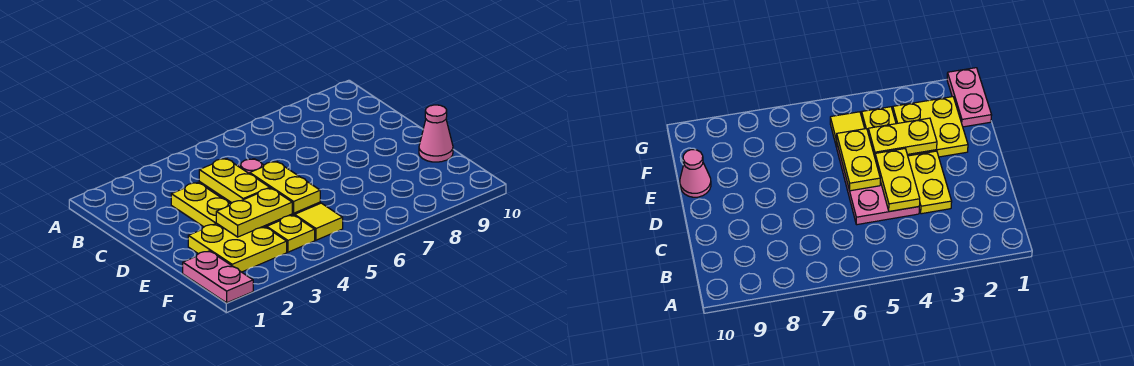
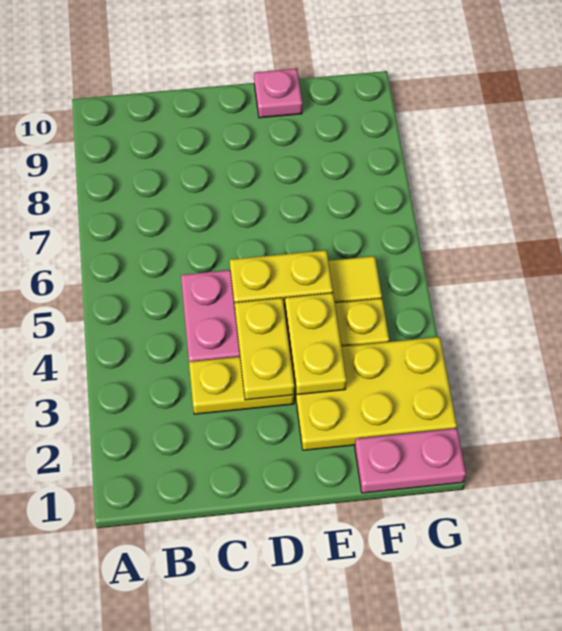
yellow 1x2 plate [199,158,270,203] -> yellow 1x2 plate turned to [235,298,294,400]
yellow 2x2 plate [188,223,287,272] -> yellow 2x3 plate [291,337,457,450]
pink 1x1 cone [419,105,453,162] -> pink 1x1 plate [254,69,302,118]

